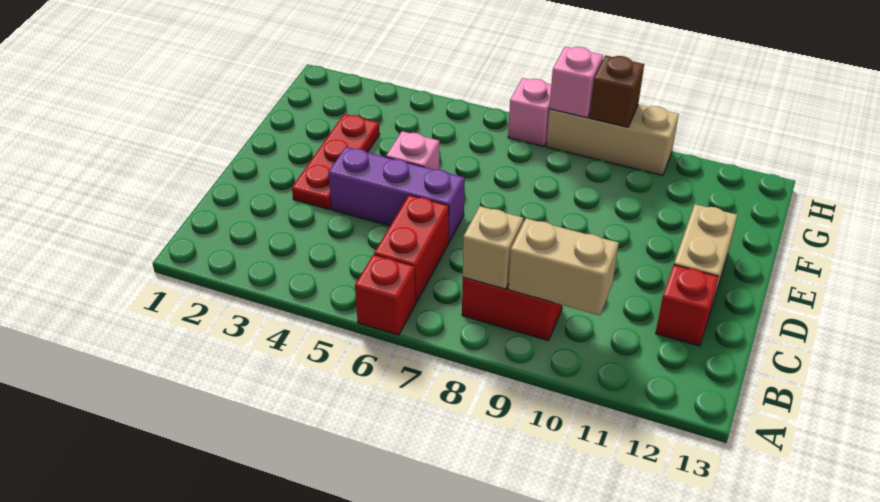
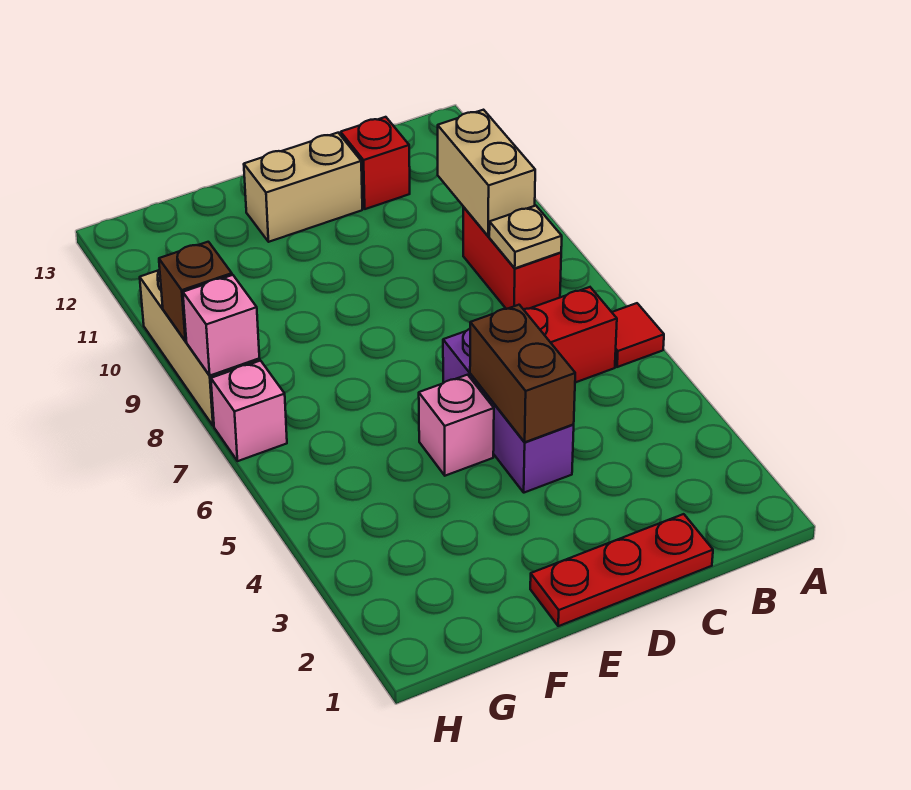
red 1x1 brick [355,254,416,335] -> red 1x1 tile [612,303,664,367]
tan 1x1 brick [463,206,523,289] -> tan 1x1 plate [489,205,562,268]
red 1x3 plate [292,114,380,209] -> red 1x3 plate moved to [530,514,713,626]
none -> brown 1x2 brick [470,305,575,442]

